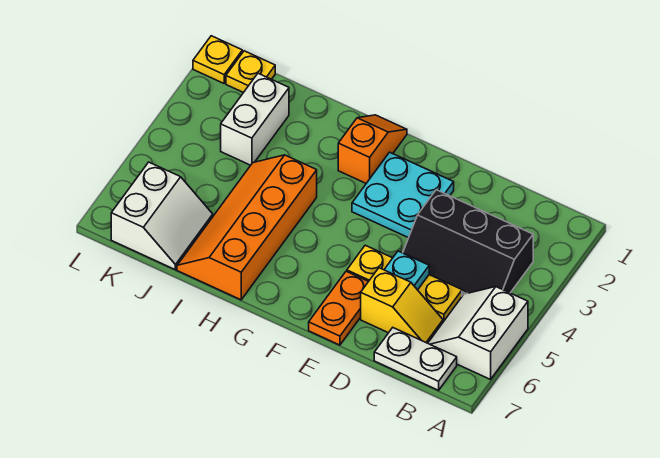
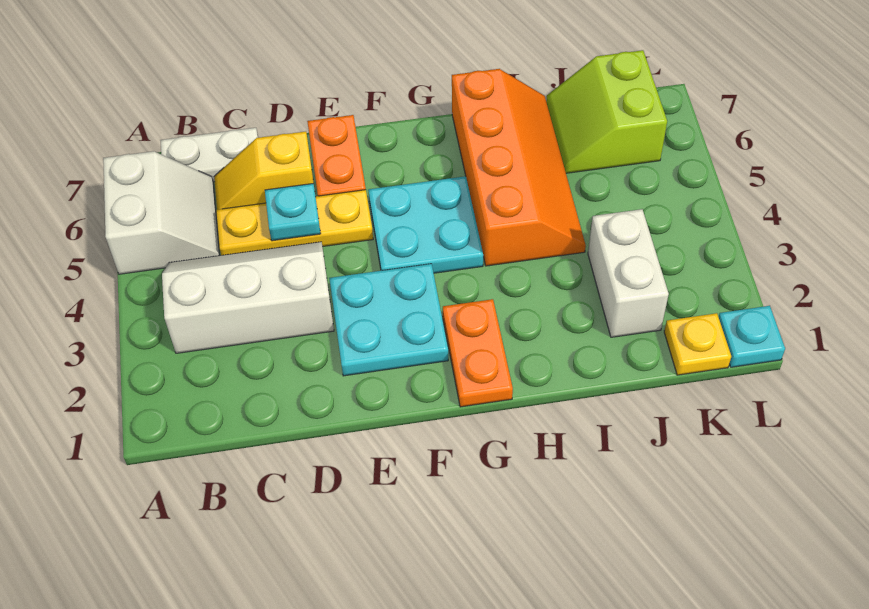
black 2x3 slope [403,190,533,296] -> white 2x3 slope [162,242,334,353]
none -> cyan 2x2 plate [368,176,483,273]
orange 1x2 slope [338,115,407,183] -> orange 1x2 plate [443,299,513,407]
white 2x2 slope [111,162,213,270] -> lime 2x2 slope [546,50,667,173]
yellow 1x1 plate [193,36,242,83] -> cyan 1x1 plate [719,306,785,367]

